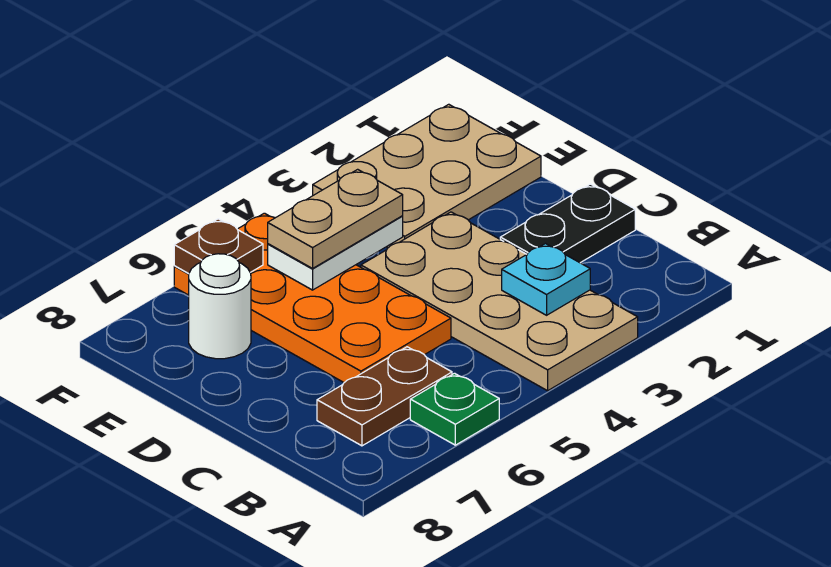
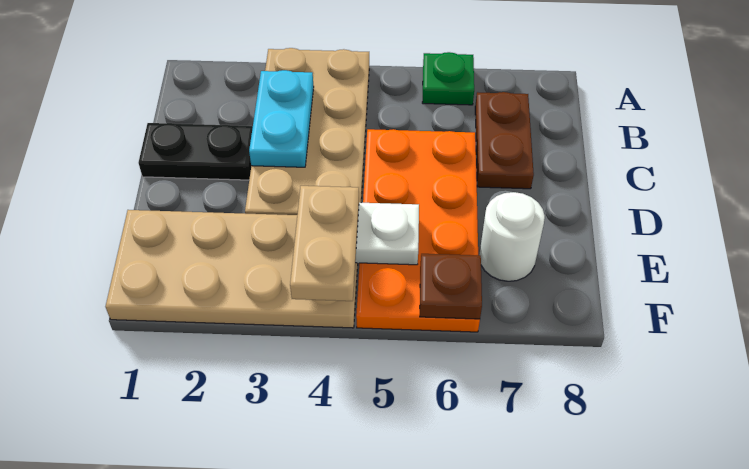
cyan 1x1 plate [502,244,590,315] -> cyan 1x2 plate [249,70,314,167]
brown 1x2 plate [317,347,452,446] -> brown 1x2 plate turned to [475,92,534,189]
tan 2x3 plate [313,104,541,248] -> tan 2x4 plate [106,210,358,328]
tan 1x2 plate [268,169,403,268] -> tan 1x2 plate turned to [290,186,359,301]

